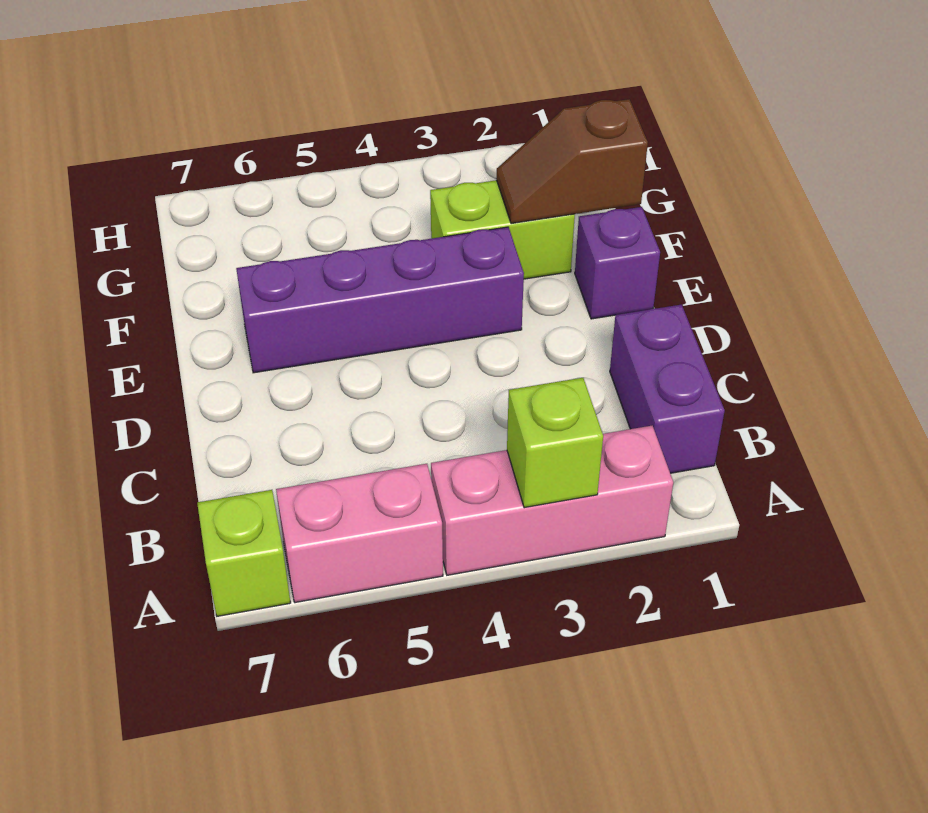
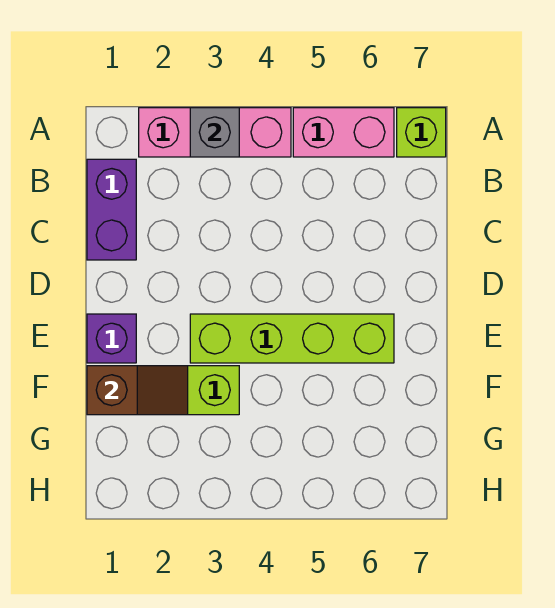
lime 1x1 brick [507,378,603,508] -> grey 1x1 brick [190,108,239,157]
purple 1x4 brick [236,227,524,373] -> lime 1x4 brick [190,314,394,363]

